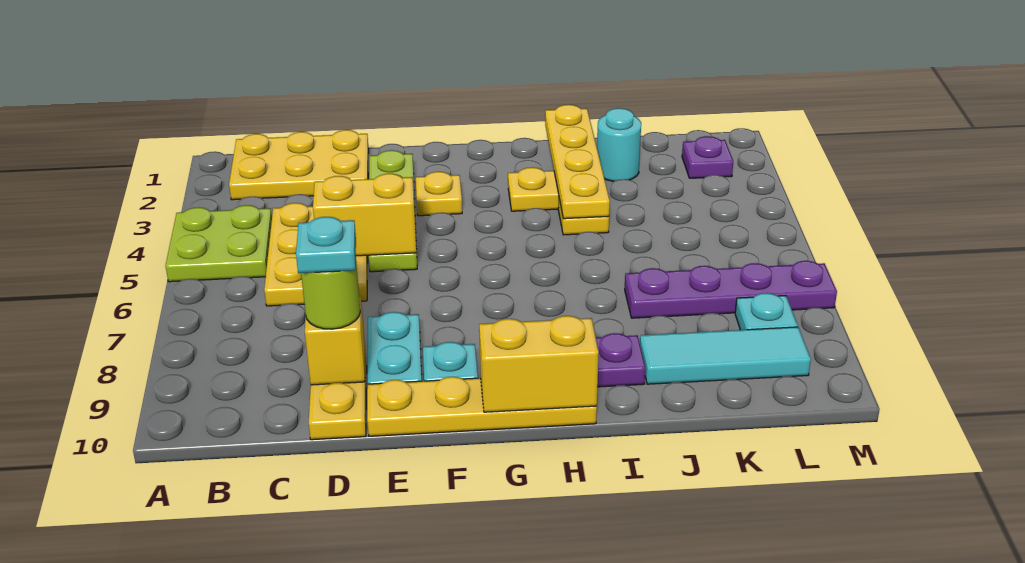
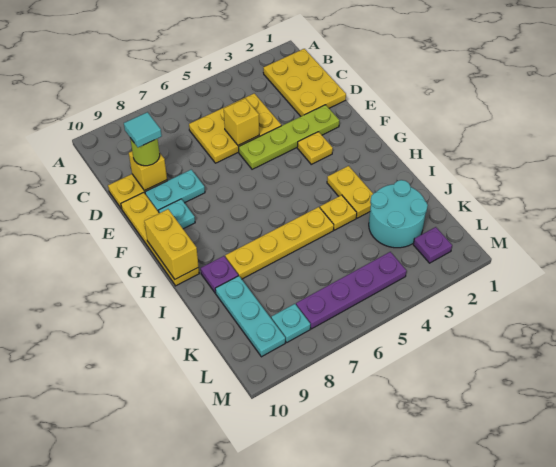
lime 2x2 plate [166,205,272,282] -> none
yellow 1x2 brick [313,174,416,256] -> yellow 1x1 brick [224,98,259,145]
cyan 1x1 plate [296,217,356,273] -> cyan 1x1 tile [124,112,162,147]
yellow 1x4 plate [545,105,610,219] -> yellow 1x4 plate moved to [225,207,334,279]
cyan 1x1 round brick [597,108,641,181] -> cyan 2x2 round brick [369,180,428,248]
purple 1x4 plate [625,261,837,318] -> purple 1x4 plate turned to [296,252,406,329]
cyan 1x3 tile [640,327,811,384] -> cyan 1x3 plate [215,276,285,357]

